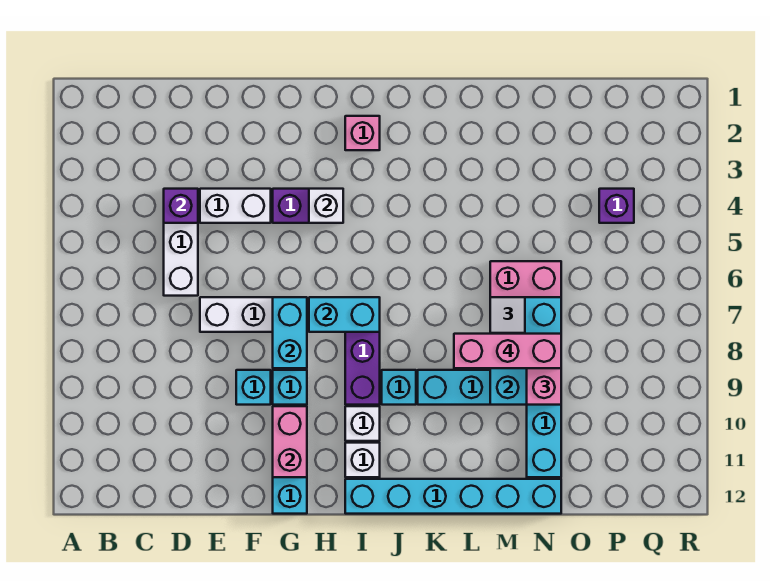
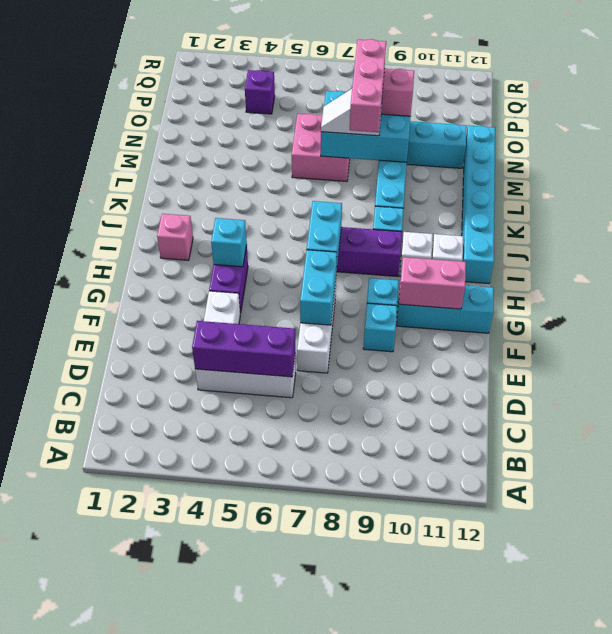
purple 1x1 brick [164,189,198,223] -> purple 1x3 brick [192,321,295,377]
cyan 1x2 brick [273,297,307,368] -> cyan 1x2 brick turned to [300,250,337,325]
white 1x1 brick [309,189,343,223] -> cyan 1x1 brick [211,218,247,267]

